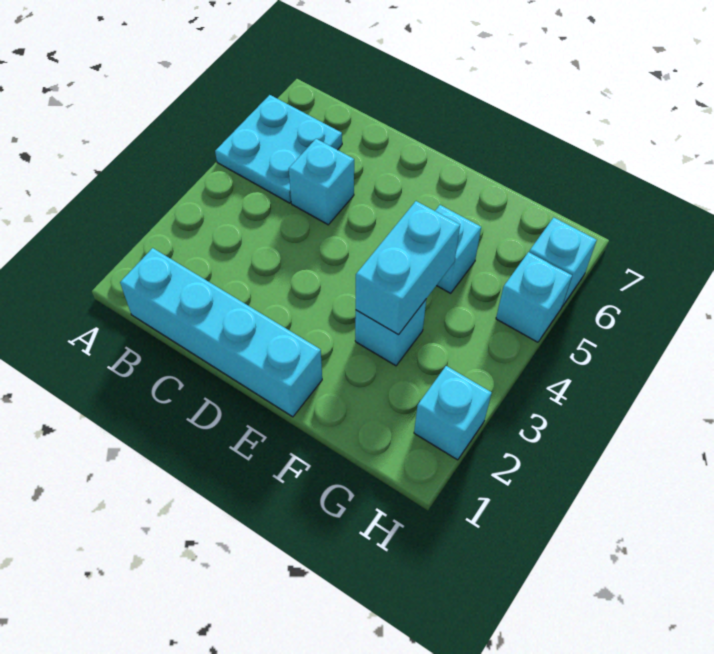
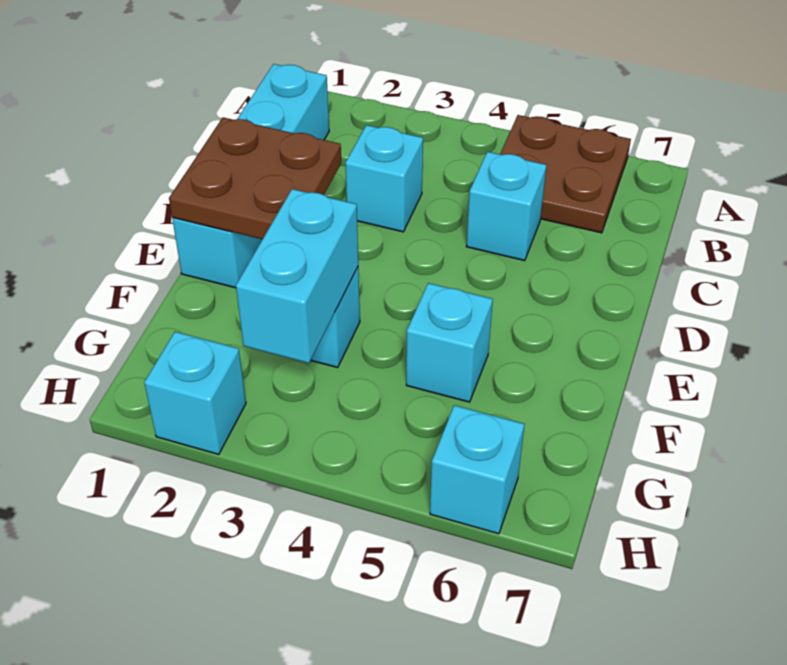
cyan 2x2 plate [215,95,342,203] -> brown 2x2 plate [500,115,631,233]
none -> brown 2x2 plate [169,117,341,239]
cyan 1x2 brick [356,201,460,335] -> cyan 1x2 brick turned to [236,189,358,363]
cyan 1x1 brick [496,252,572,342] -> cyan 1x1 brick moved to [345,125,423,232]

